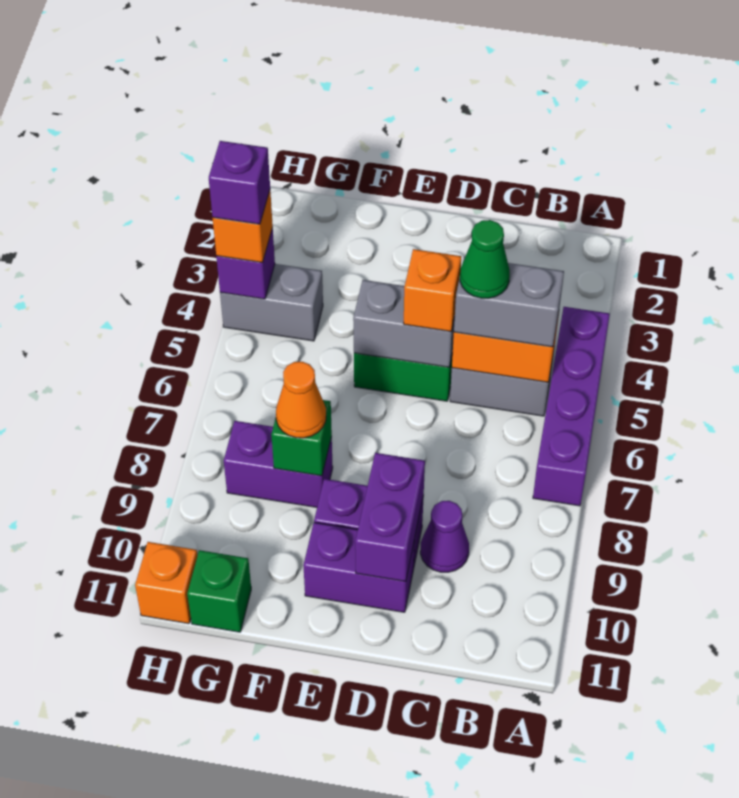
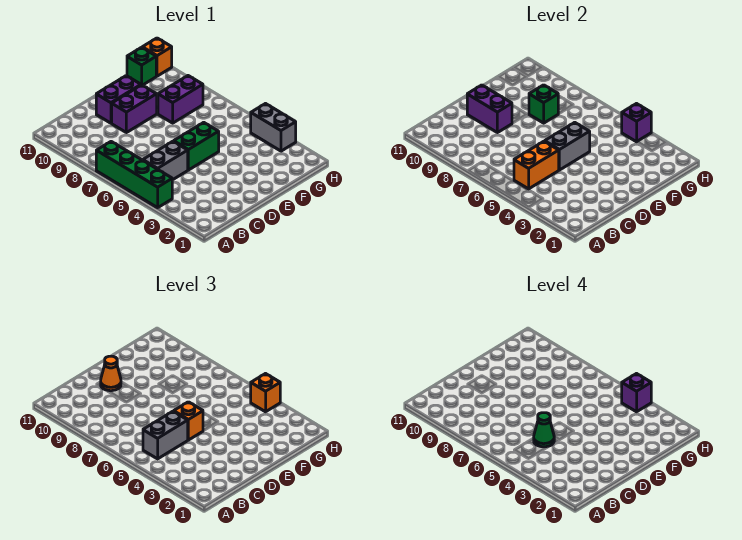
purple 1x4 brick [533,307,610,506] -> green 1x4 brick [96,142,172,208]
purple 1x1 cone [420,501,469,572] -> none
orange 1x1 cone [276,362,326,438] -> orange 1x1 cone moved to [101,356,121,391]
grey 1x2 brick [220,264,323,341] -> grey 1x2 brick turned to [251,104,296,151]

